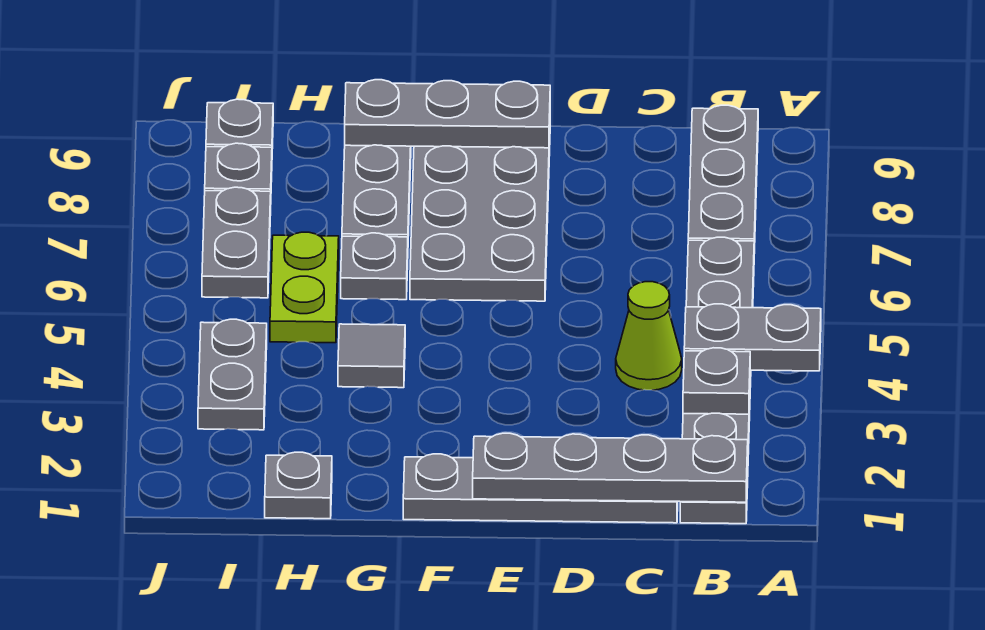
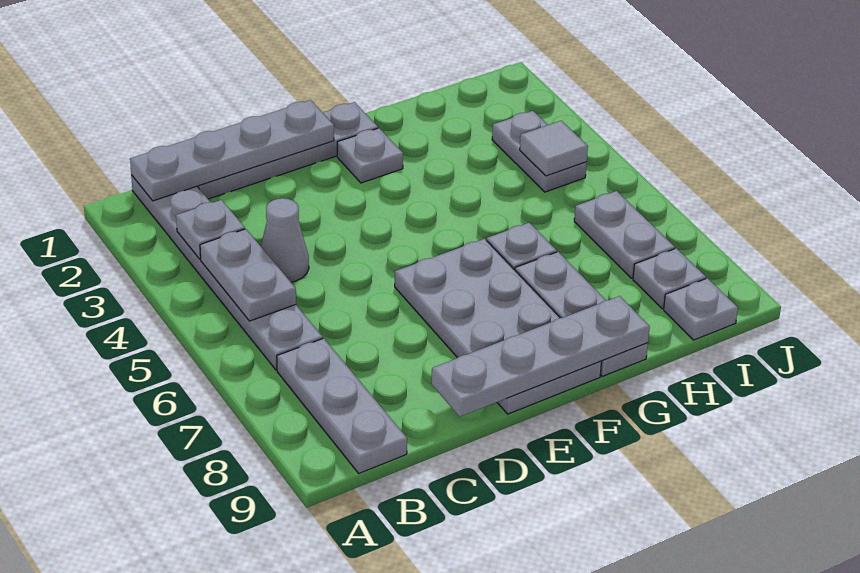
grey 1x2 plate [684,304,821,371] -> grey 1x2 plate turned to [200,229,296,321]
lime 1x1 cone [616,282,682,390] -> grey 1x1 cone [261,198,309,282]
grey 1x3 plate [345,80,550,148] -> grey 1x4 plate [431,296,650,417]
grey 1x1 tile [338,324,405,388] -> grey 1x1 tile moved to [520,121,588,176]
grey 1x1 plate [265,452,332,519] -> grey 1x1 plate moved to [337,128,403,183]
lime 1x2 plate [270,232,339,343] -> none

